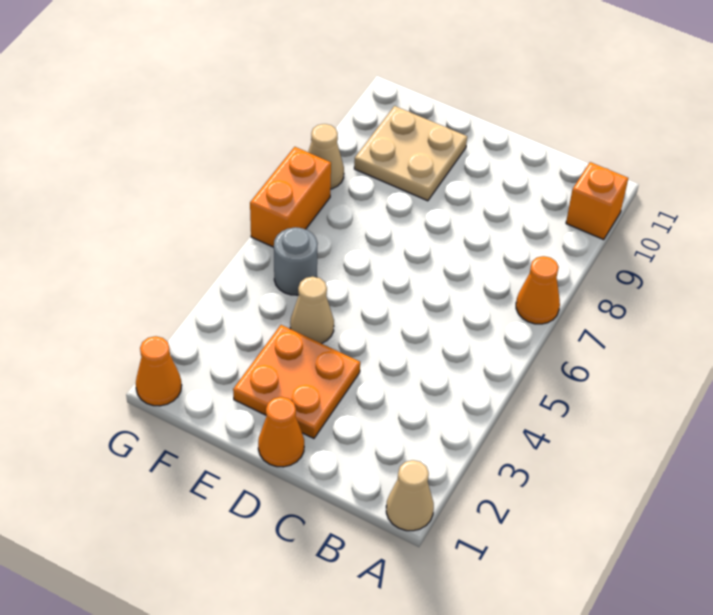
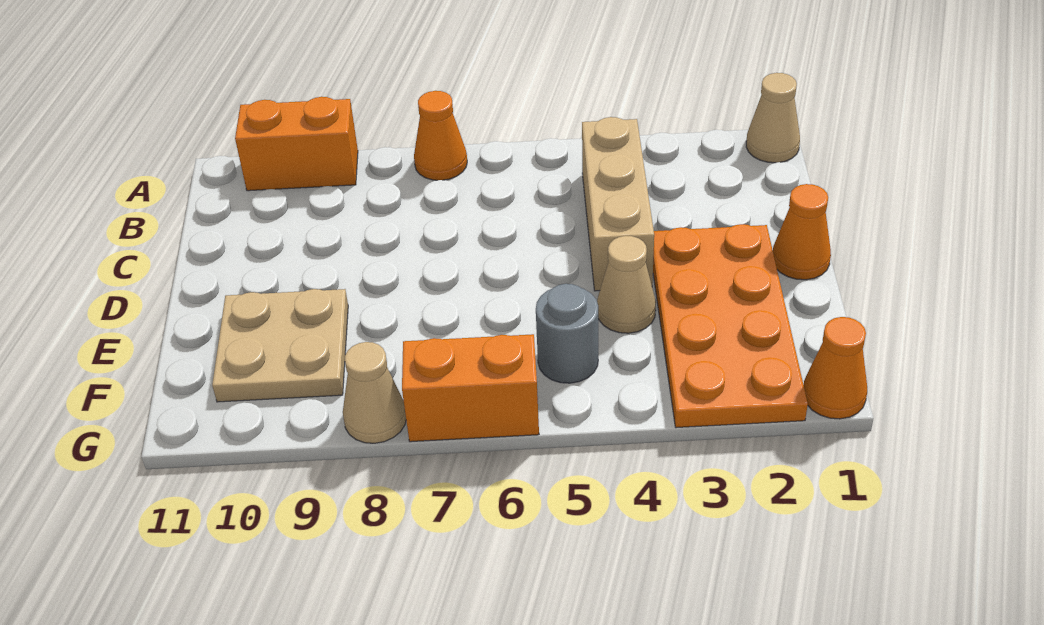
orange 1x1 brick [566,162,628,240] -> orange 1x2 brick [235,97,358,191]
none -> tan 1x3 brick [582,117,654,291]
orange 2x2 plate [233,325,360,438] -> orange 2x4 plate [653,224,808,428]

